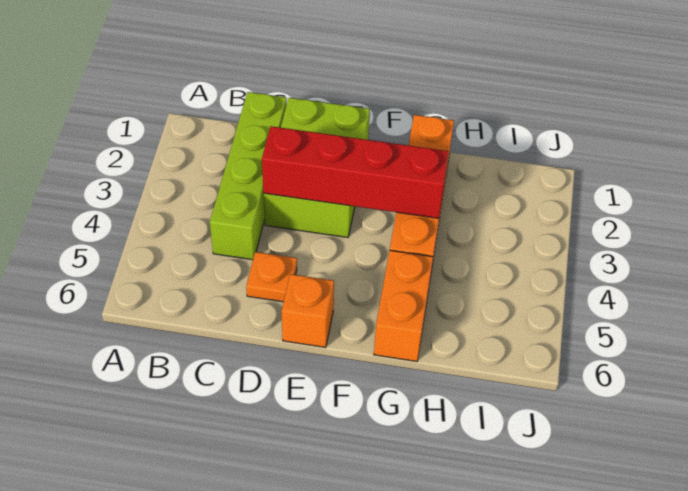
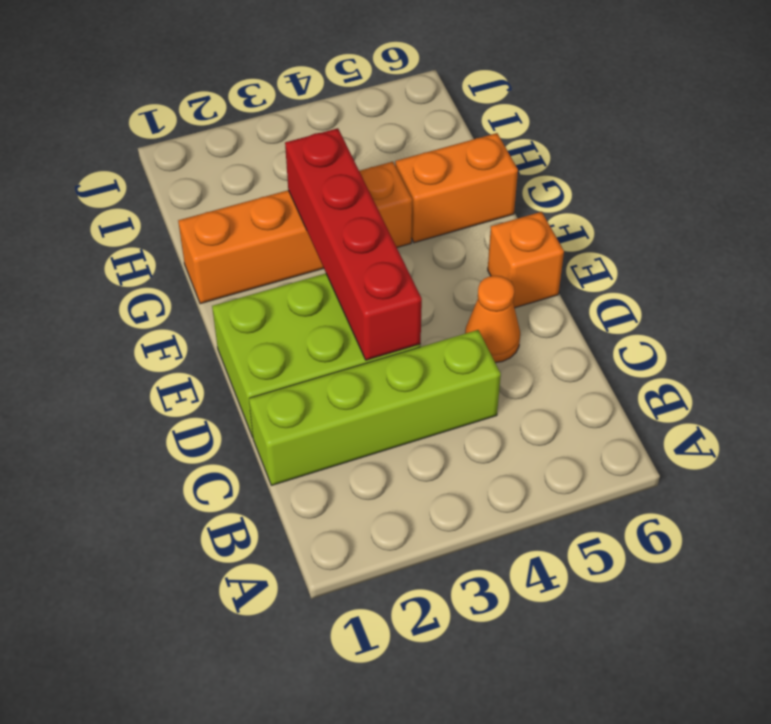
orange 1x1 plate [246,252,297,302] -> orange 1x1 cone [465,276,520,363]

